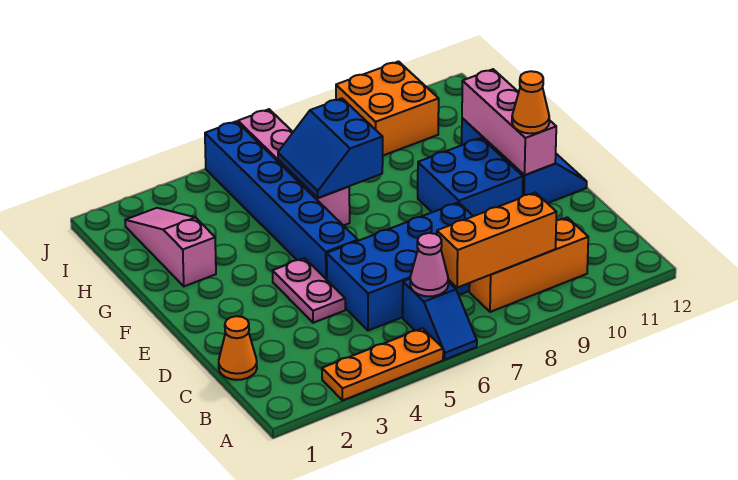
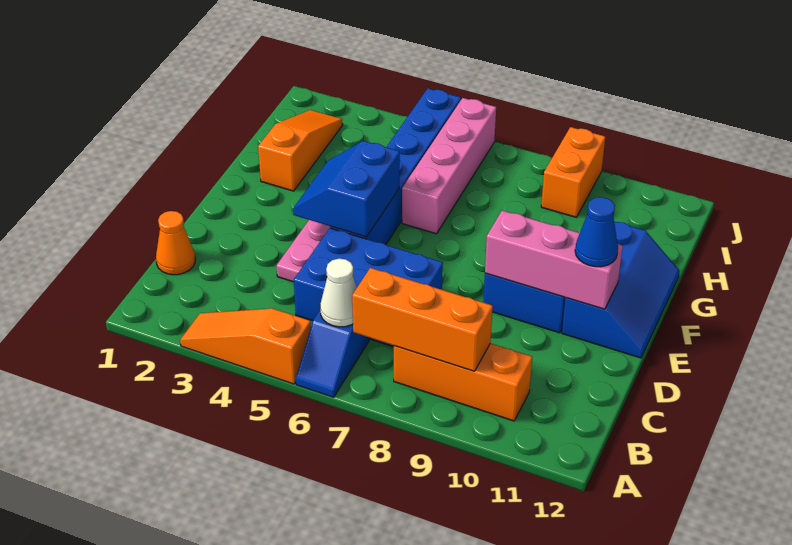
orange 1x3 plate [322,328,443,400] -> orange 1x3 slope [180,308,311,384]
pink 1x1 cone [410,233,448,296] -> white 1x1 cone [320,259,357,327]
blue 2x4 brick [327,202,473,331] -> blue 2x3 brick [294,228,443,347]
pink 1x3 brick [462,69,556,175] -> pink 1x3 brick turned to [485,211,623,309]
orange 1x1 cone [512,71,549,133] -> blue 1x1 cone [575,197,618,267]
pink 1x3 slope [125,208,216,286] -> orange 1x3 slope [258,110,343,191]
blue 2x2 slope [278,98,383,198] -> blue 2x2 slope moved to [293,141,400,237]
orange 2x2 brick [336,62,439,155] -> orange 1x2 brick [541,127,605,217]

